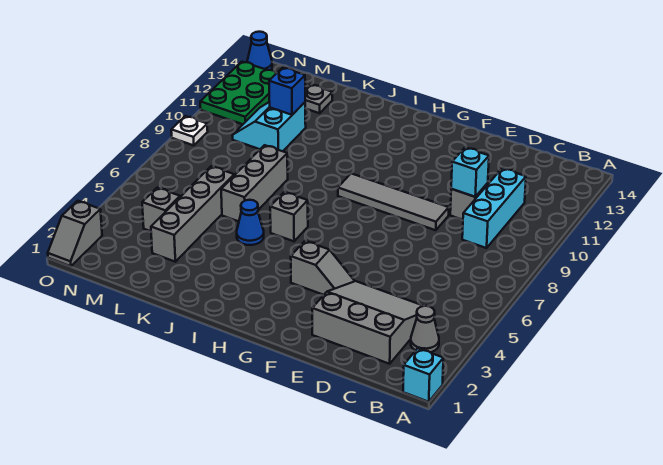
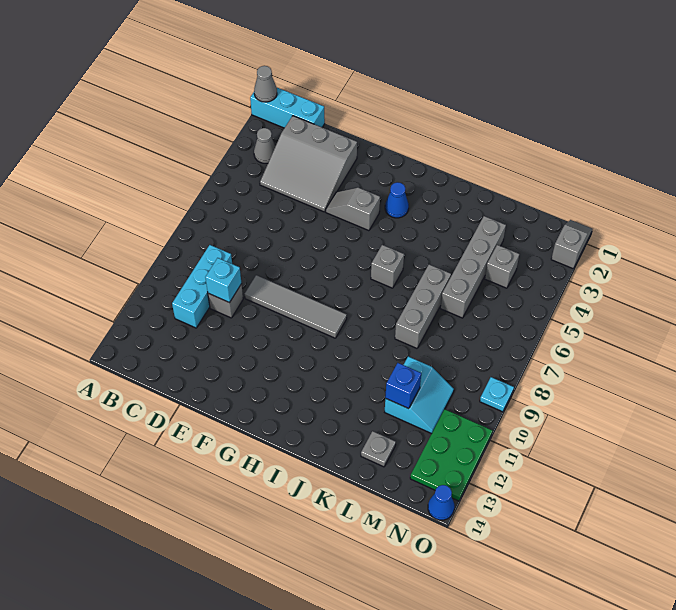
cyan 1x1 brick [403,348,443,402] -> cyan 1x3 brick [250,88,325,128]
none -> grey 1x1 cone [254,66,277,102]
blue 1x1 cone [237,200,264,245] -> blue 1x1 cone moved to [385,182,409,218]
white 1x1 plate [171,116,208,145] -> cyan 1x1 plate [480,377,514,412]

